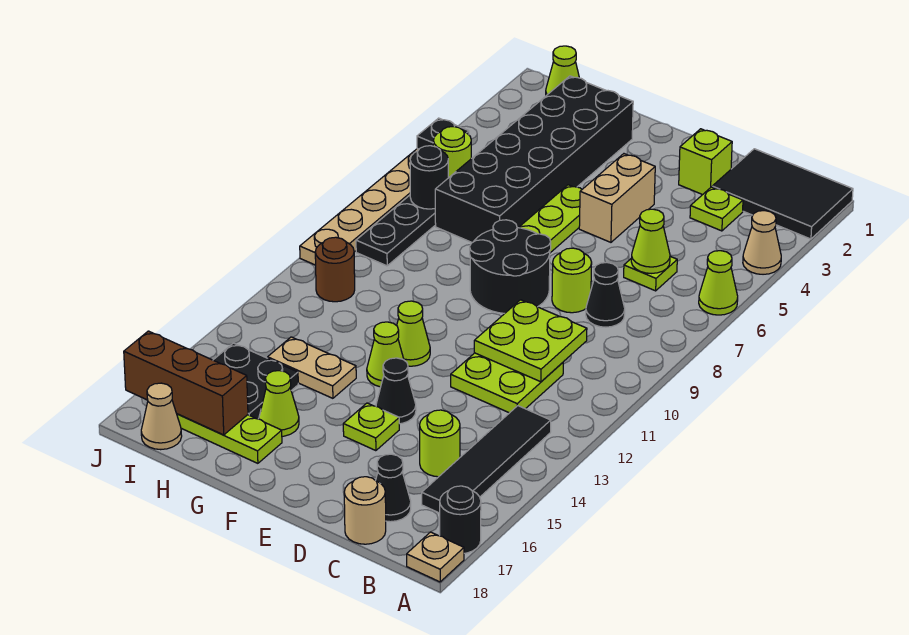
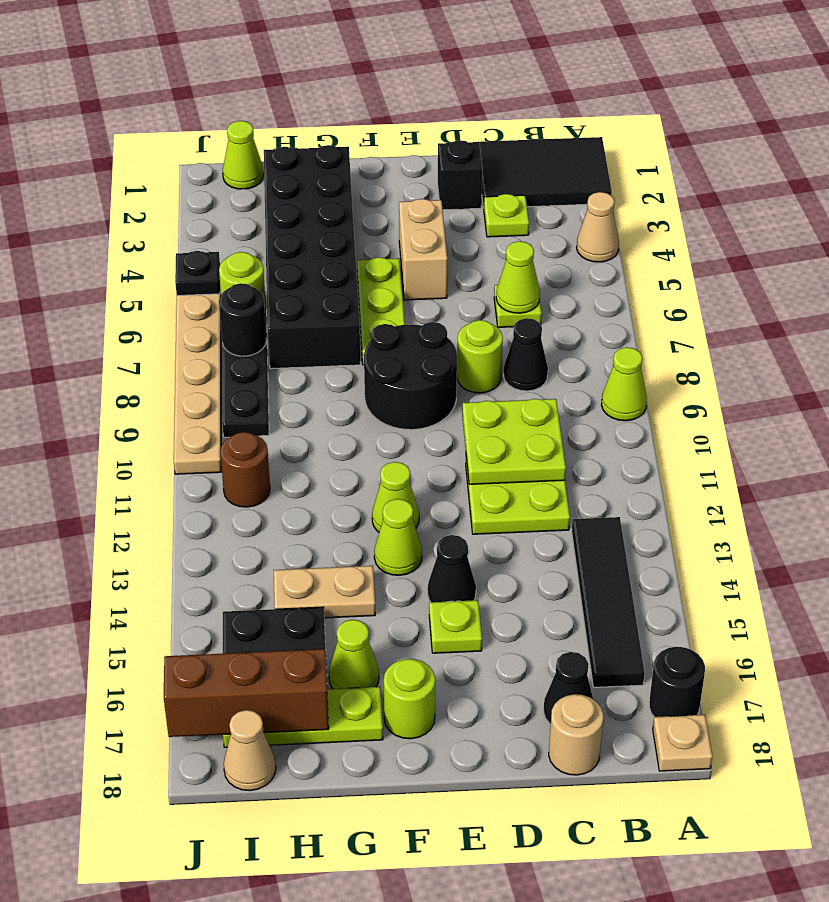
lime 1x1 cone [699,251,738,315] -> lime 1x1 cone moved to [601,347,647,421]
lime 1x1 round brick [420,410,460,477] -> lime 1x1 round brick moved to [384,659,435,739]
lime 1x1 brick [679,129,732,195] -> black 1x1 brick [438,140,482,210]

